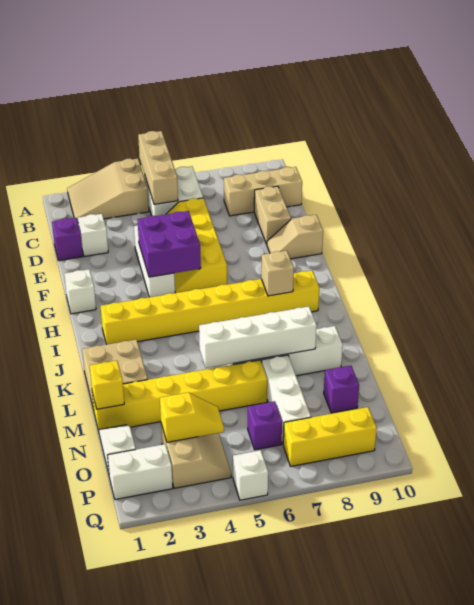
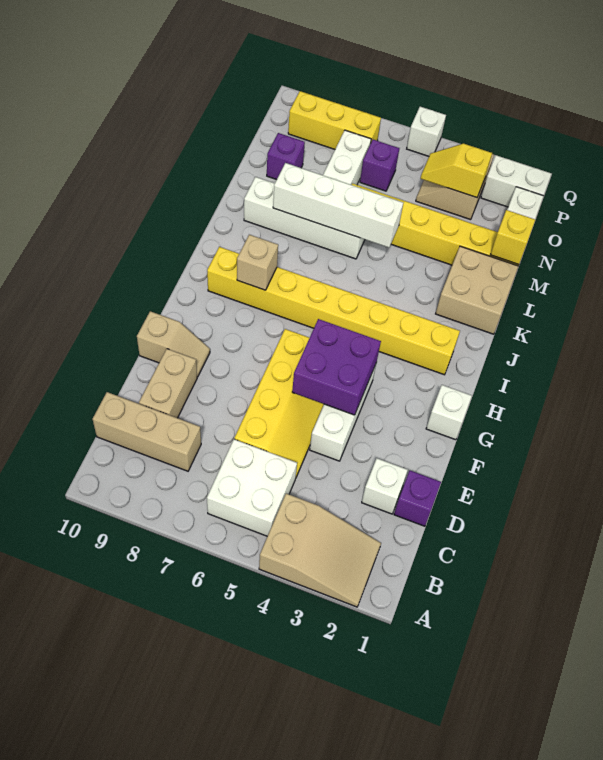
tan 1x3 brick [138,131,178,204] -> none

